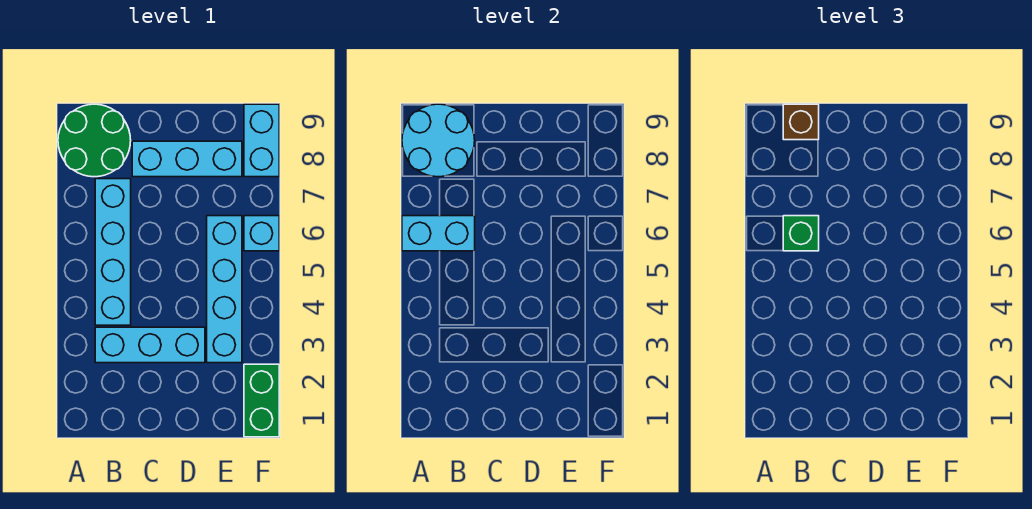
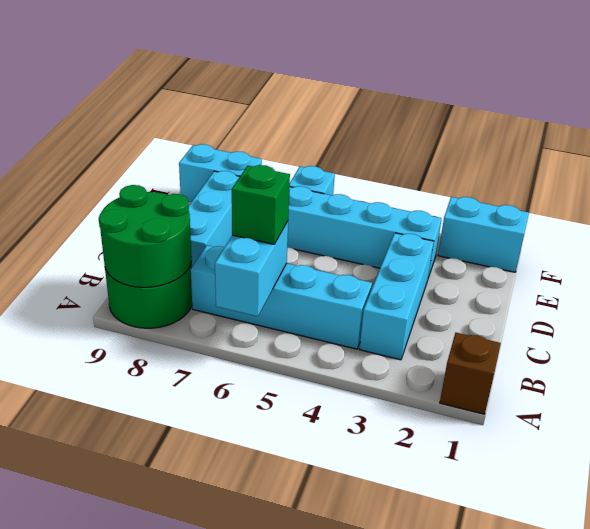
cyan 2x2 round brick [402,104,475,177] -> green 2x2 round brick [99,185,191,287]
brown 1x1 brick [783,104,819,140] -> brown 1x1 brick moved to [440,333,501,414]
green 1x2 brick [244,364,279,437] -> cyan 1x2 brick [438,197,529,272]

